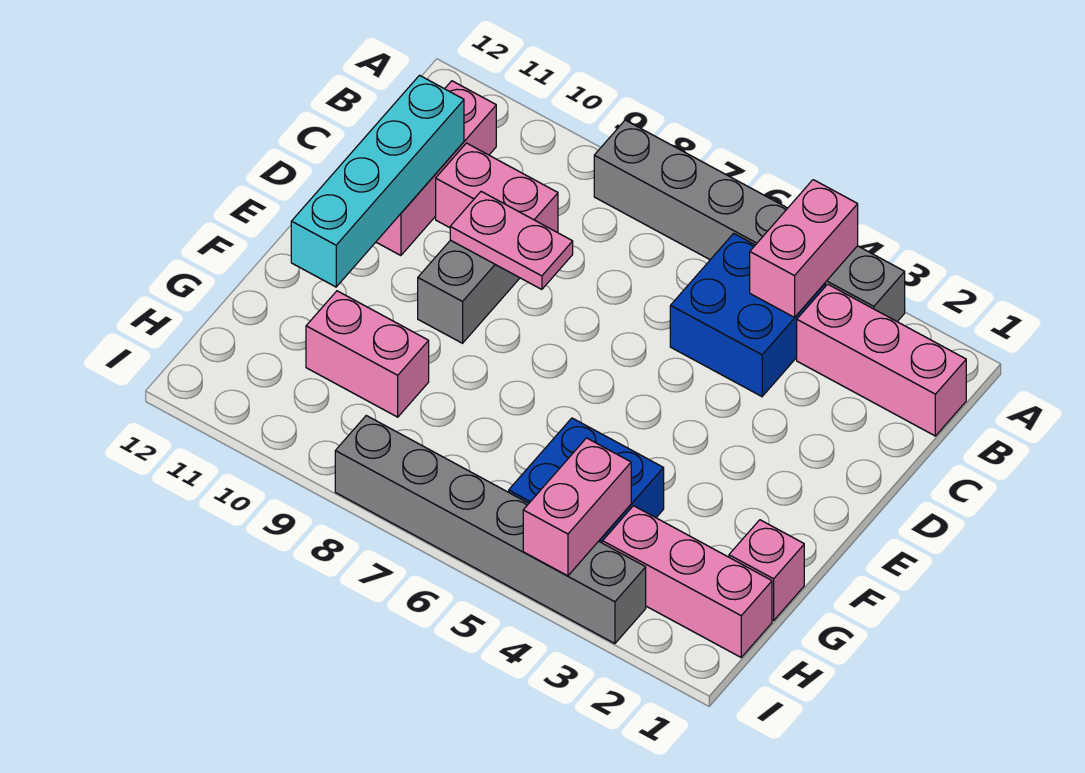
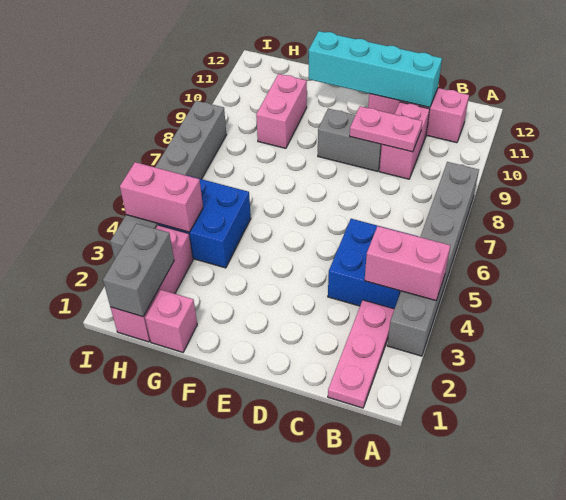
pink 1x3 brick [797,284,966,436] -> pink 1x3 plate [328,300,394,408]
pink 1x2 plate [450,192,573,290] -> pink 1x2 plate turned to [350,106,422,152]
none -> grey 1x2 brick [103,224,174,317]

